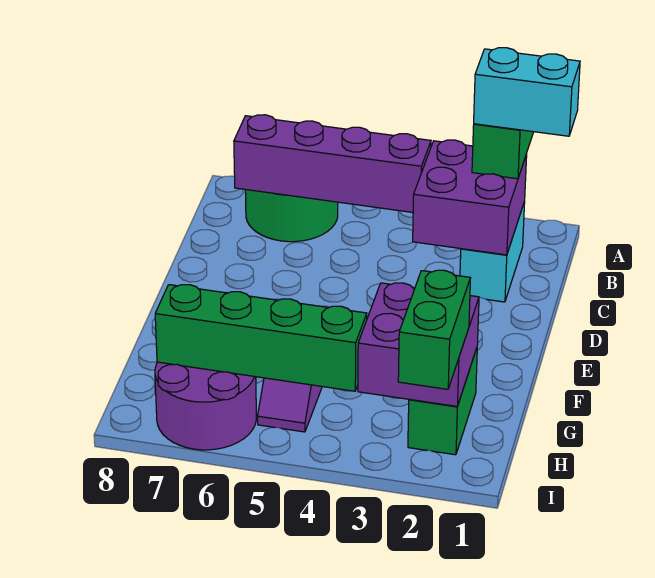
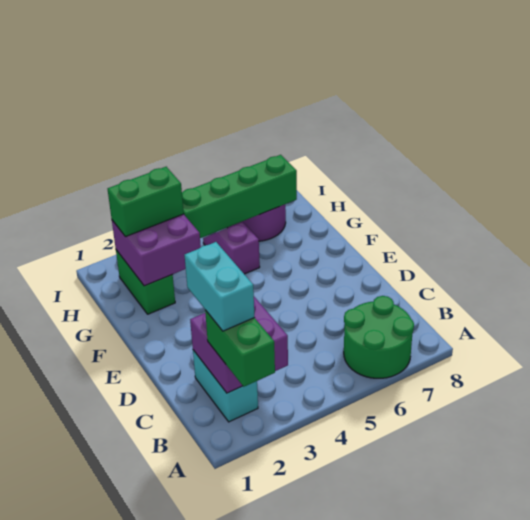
cyan 1x2 brick [474,48,580,136] -> cyan 1x2 brick turned to [185,242,255,331]
purple 1x4 brick [234,115,431,212] -> none
green 1x2 brick [398,270,470,389] -> green 1x2 brick turned to [108,167,184,237]

